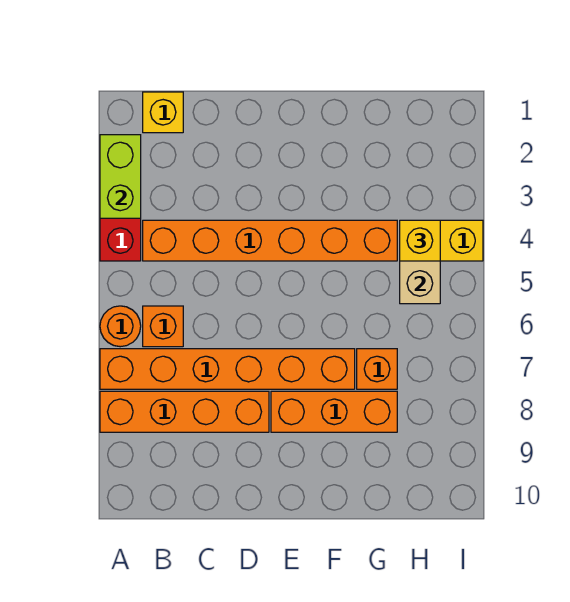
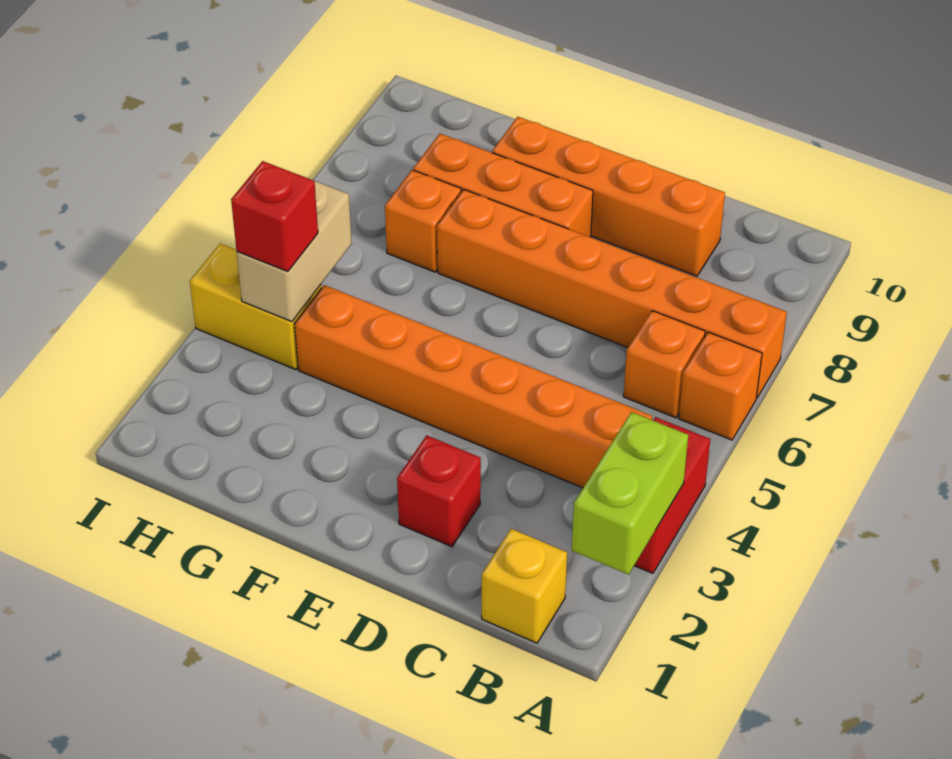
orange 1x1 round brick [100,306,141,347] -> orange 1x1 brick [679,332,762,440]
orange 1x4 brick [100,391,269,432] -> orange 1x4 brick moved to [492,117,725,276]
none -> red 1x1 brick [397,435,481,547]
yellow 1x1 brick [400,220,440,261] -> red 1x1 brick [231,161,318,272]

